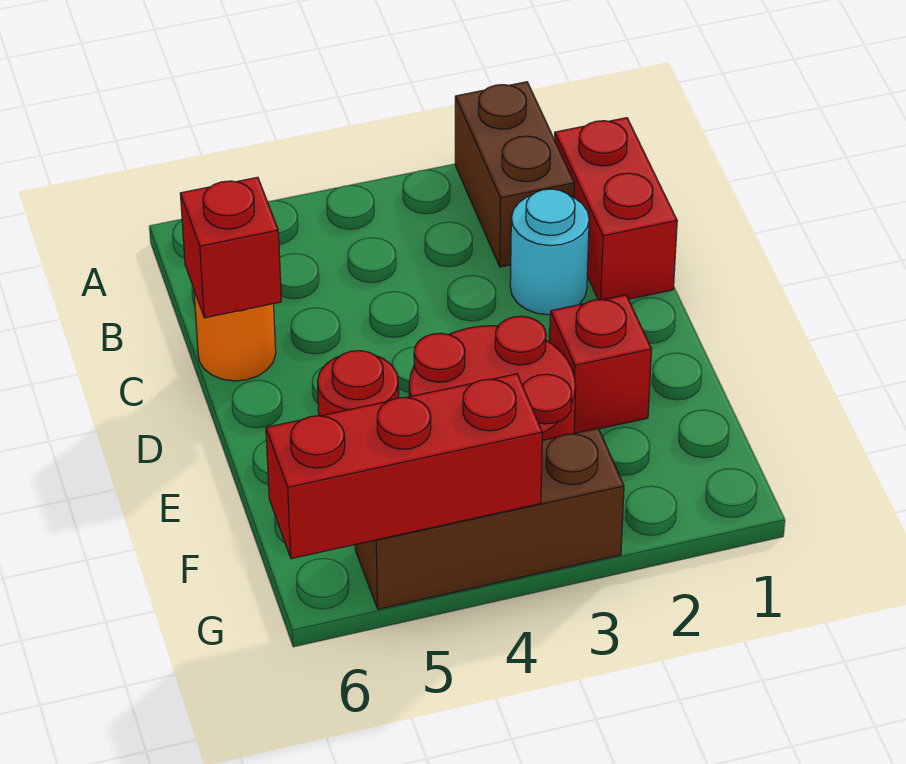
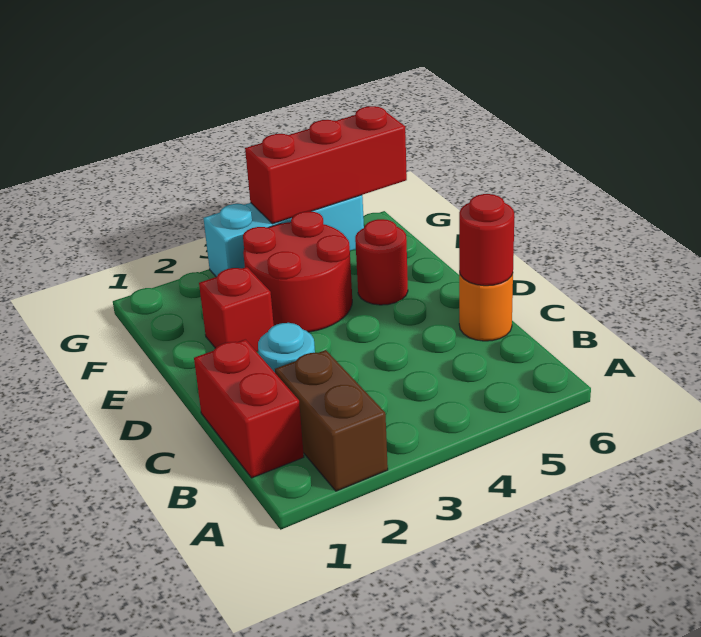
red 1x1 brick [180,177,281,318] -> red 1x1 round brick [459,194,514,286]
brown 1x3 brick [355,428,624,609] -> cyan 1x3 brick [203,195,364,277]

